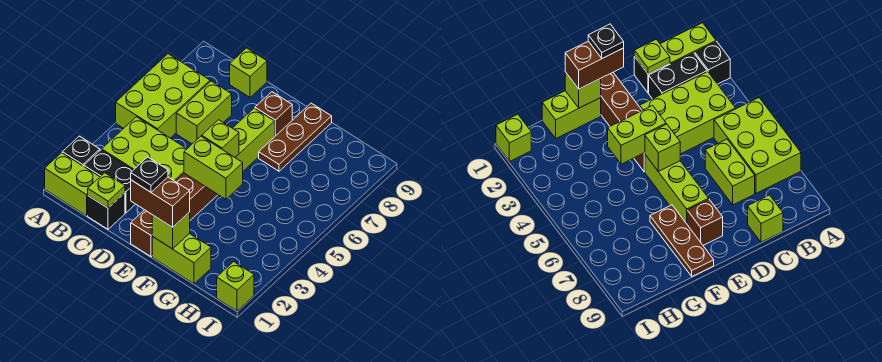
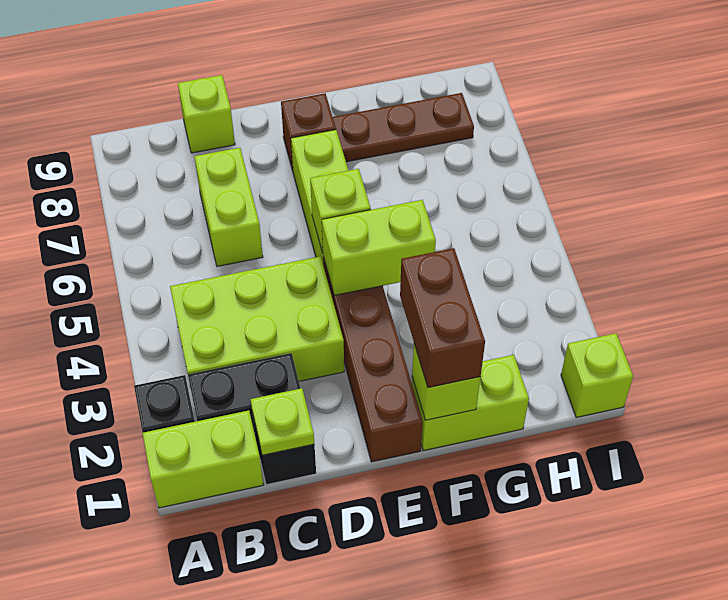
lime 2x3 brick [116,54,210,138] -> none
brown 1x2 brick [131,177,190,227] -> brown 1x2 brick turned to [400,248,485,388]
black 1x1 plate [131,157,168,192] -> none
brown 1x3 plate [259,103,332,171] -> brown 1x3 plate turned to [333,93,474,162]

